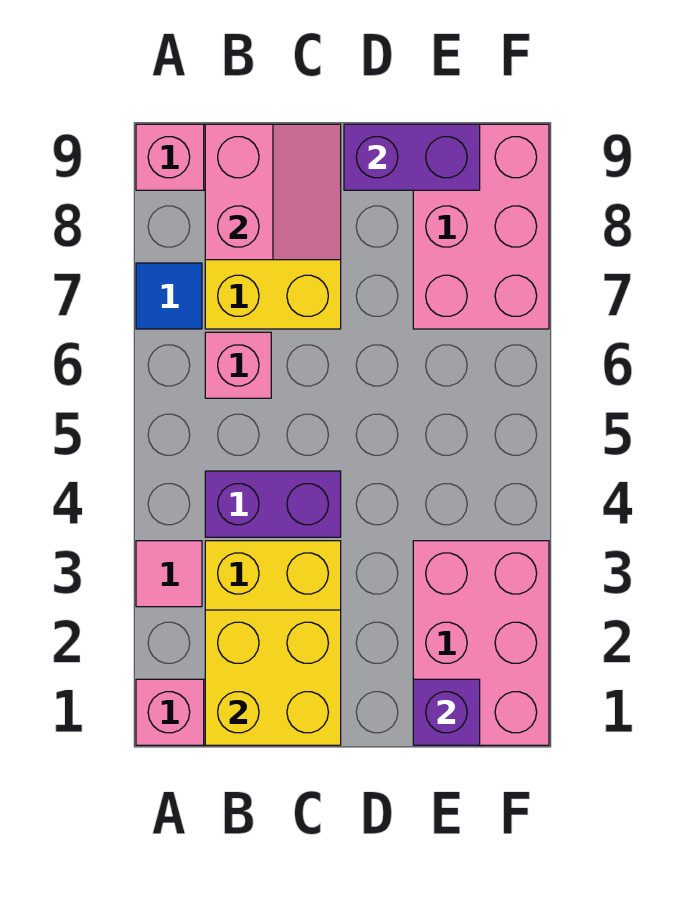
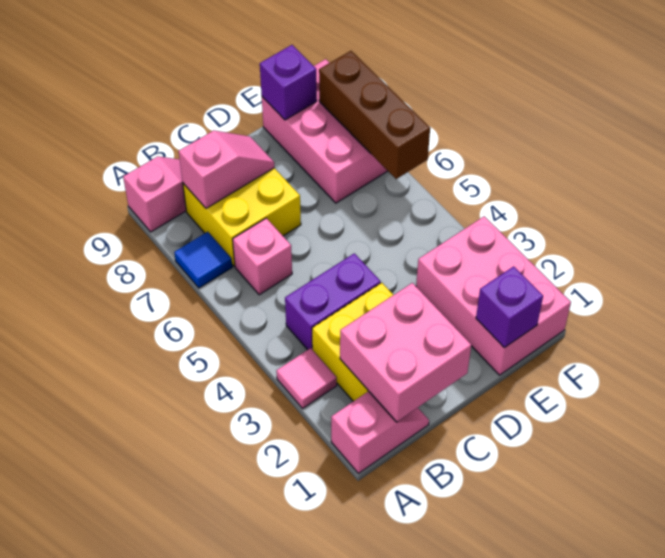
yellow 2x2 brick [205,610,341,745] -> pink 2x2 brick [340,283,471,422]
pink 2x2 slope [205,124,341,260] -> pink 1x2 slope [179,130,274,208]
purple 1x2 brick [344,124,480,190] -> purple 1x1 brick [260,45,317,120]
none -> brown 1x3 brick [319,51,430,179]

